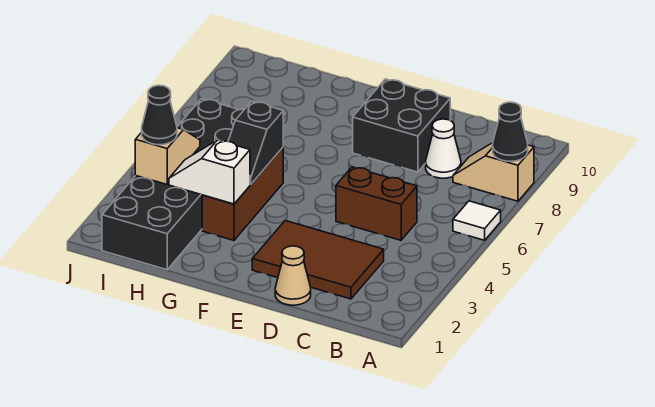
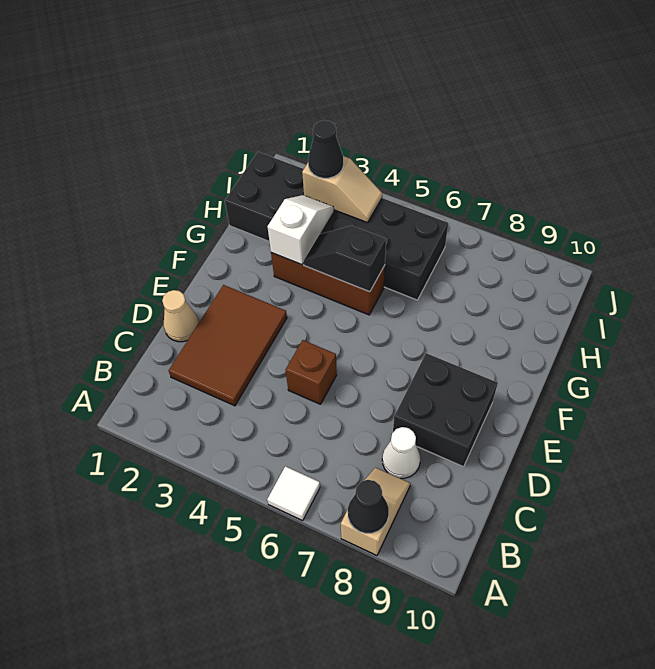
brown 1x2 brick [336,167,417,240] -> brown 1x1 brick [286,340,337,404]

